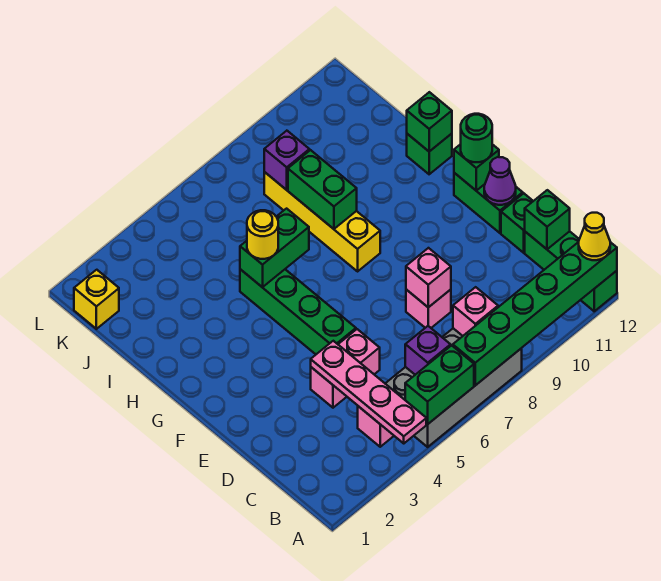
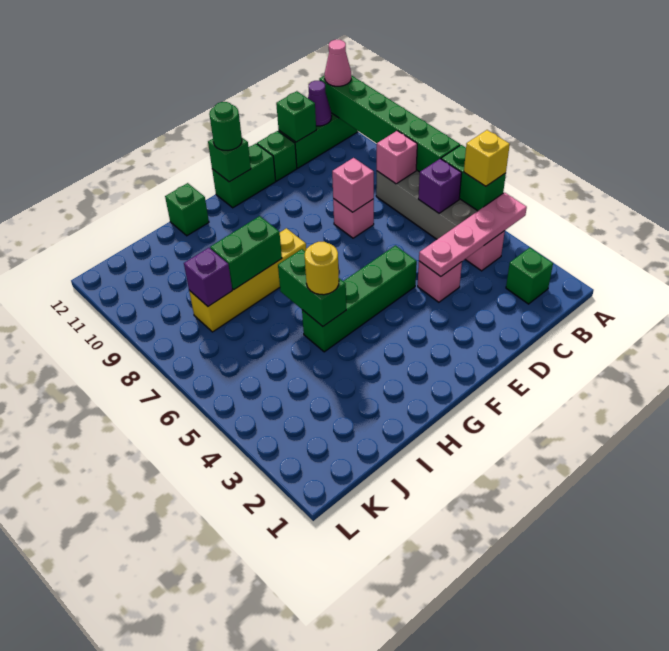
yellow 1x1 cone [579,213,610,260] -> pink 1x1 cone [325,40,351,86]
pink 1x2 brick [311,329,380,408] -> pink 1x1 brick [418,261,462,302]
purple 1x1 cone [484,157,516,205] -> purple 1x1 cone moved to [308,81,332,126]
green 1x1 brick [407,92,452,151] -> green 1x1 brick moved to [506,248,553,304]
yellow 1x1 brick [74,270,119,329] -> yellow 1x1 brick moved to [464,130,510,186]

